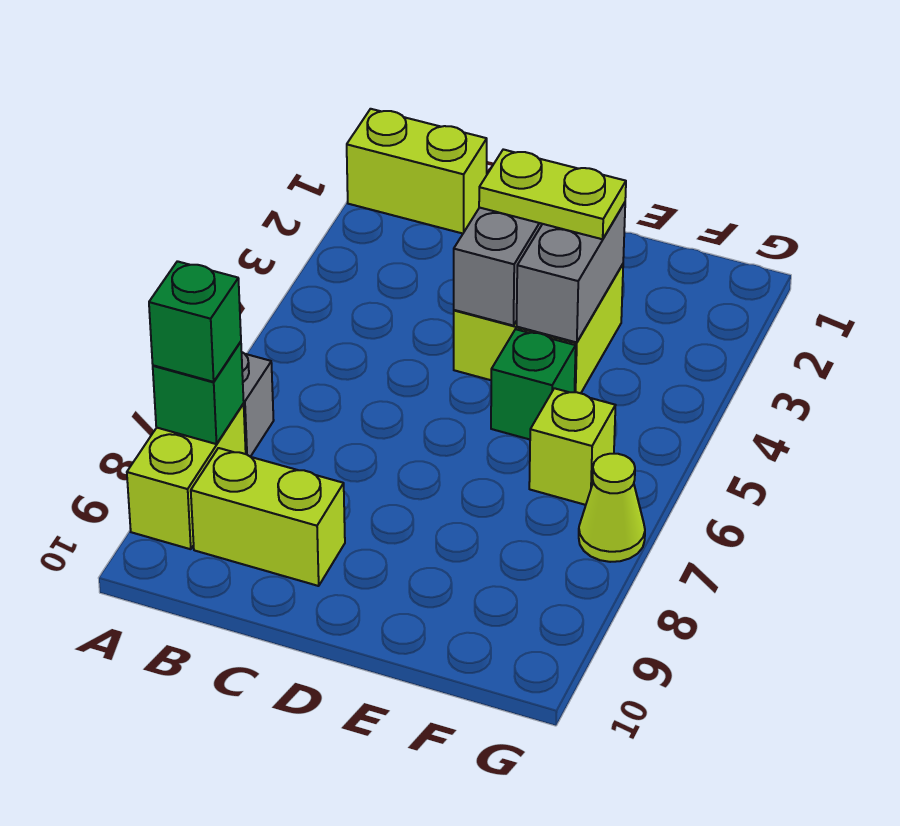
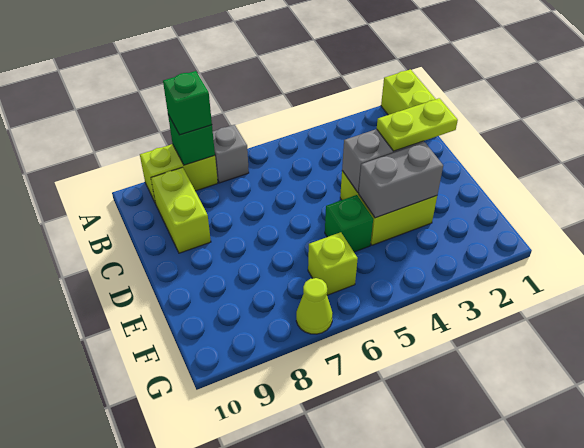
lime 1x2 plate [479,149,626,239] -> lime 1x2 plate turned to [377,98,458,151]

